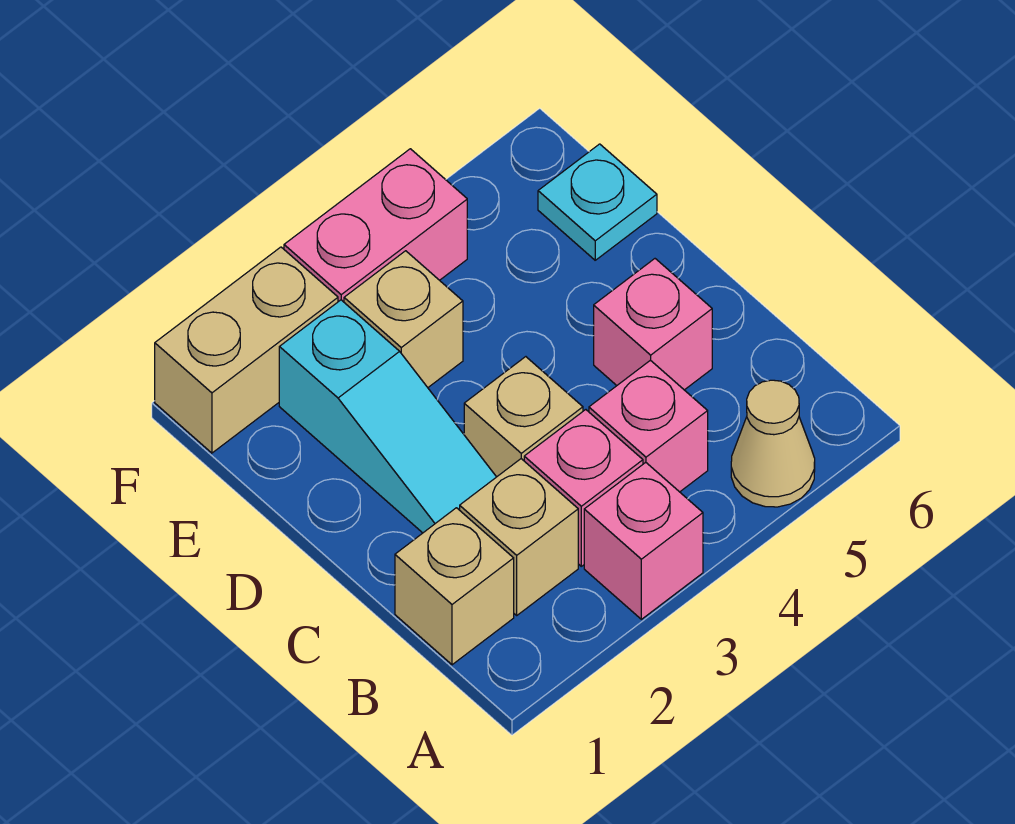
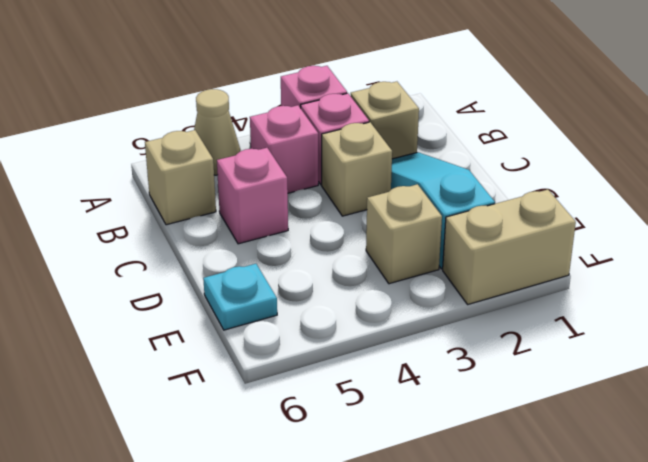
tan 1x1 brick [395,508,514,665] -> tan 1x1 brick moved to [145,130,216,225]
pink 1x2 brick [284,149,467,302] -> none

